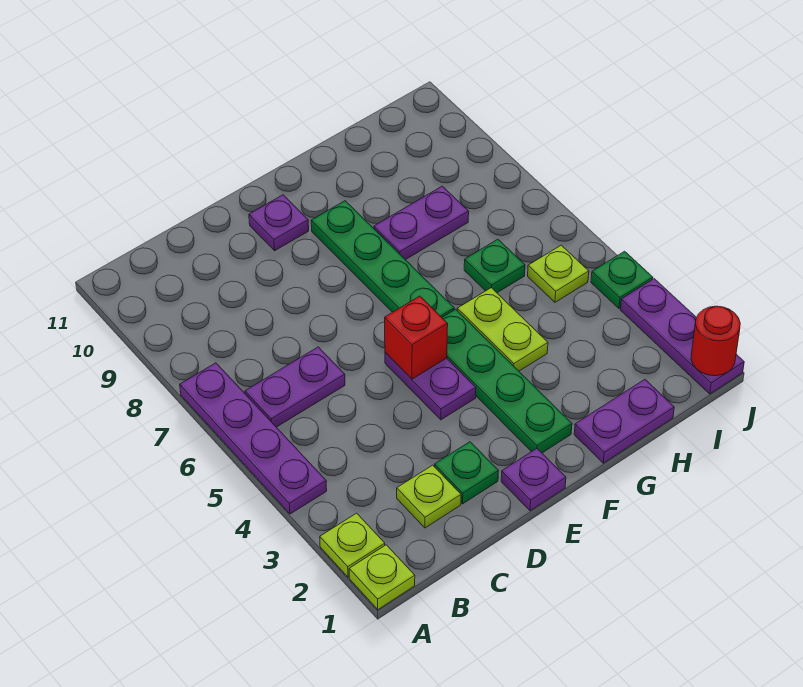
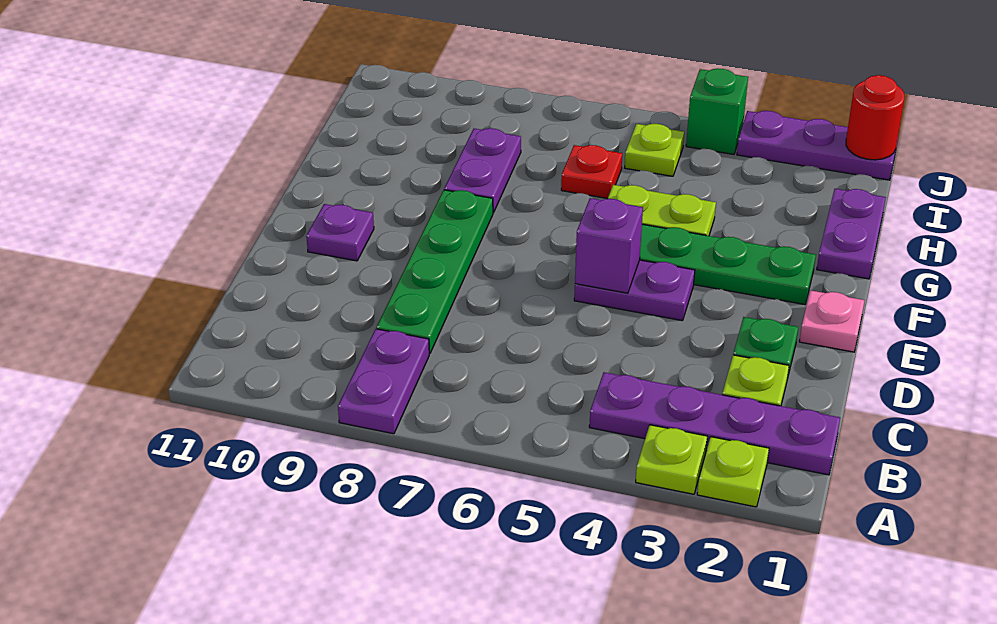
lime 1x1 plate [349,545,415,610] -> lime 1x1 plate moved to [636,425,707,494]
purple 1x4 plate [180,363,327,514] -> purple 1x4 plate moved to [589,372,840,475]
purple 1x2 plate [245,347,345,427] -> purple 1x2 plate moved to [338,329,429,434]
purple 1x1 plate [501,449,566,511] -> pink 1x1 plate [799,290,865,352]
red 1x1 brick [385,296,448,379] -> purple 1x1 brick [575,198,643,293]
green 1x4 plate [311,201,454,317] -> green 1x4 plate turned to [376,190,493,354]
green 1x1 plate [464,239,525,293] -> red 1x1 plate [561,145,622,199]
green 1x1 plate [591,251,653,308] -> green 1x1 brick [686,69,748,154]

